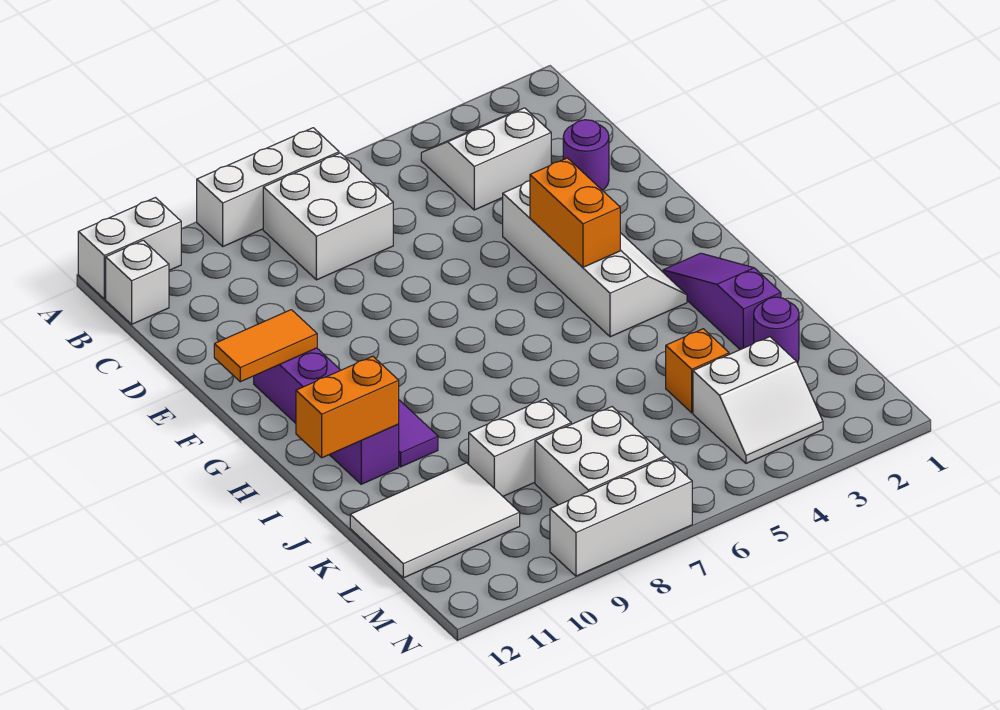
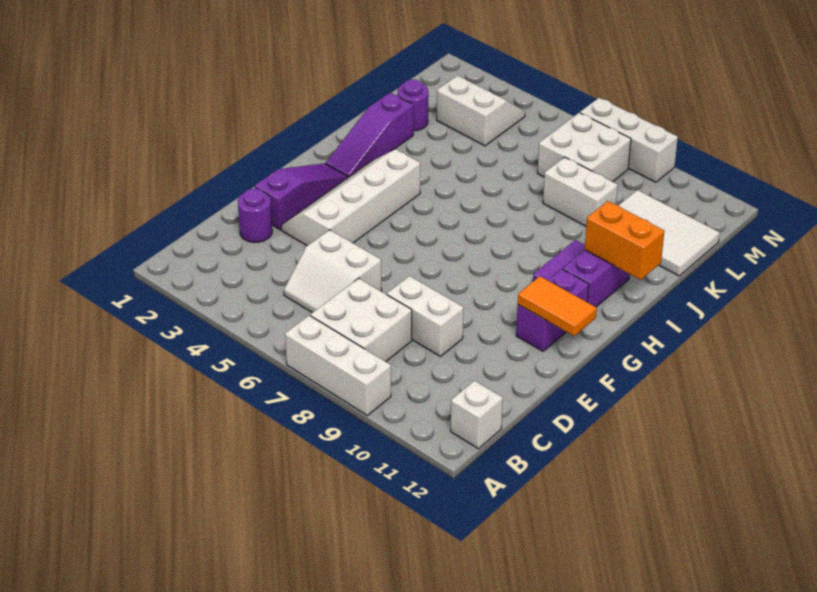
white 1x2 brick [78,198,181,299] -> white 1x2 brick moved to [387,276,464,356]
white 2x2 slope [421,108,551,210] -> white 2x2 slope moved to [284,230,382,313]
none -> purple 1x3 slope [255,163,348,230]
orange 1x2 brick [530,158,620,267] -> none
orange 1x1 brick [666,329,729,413] -> none

